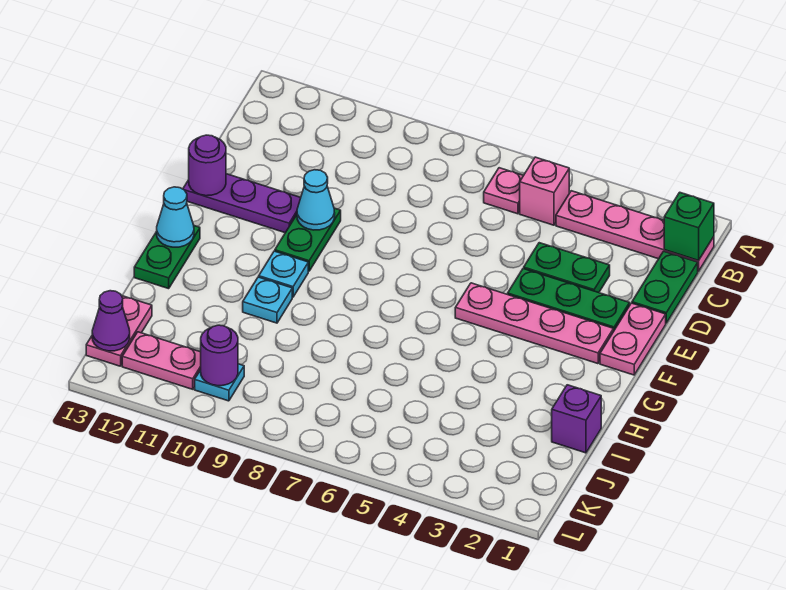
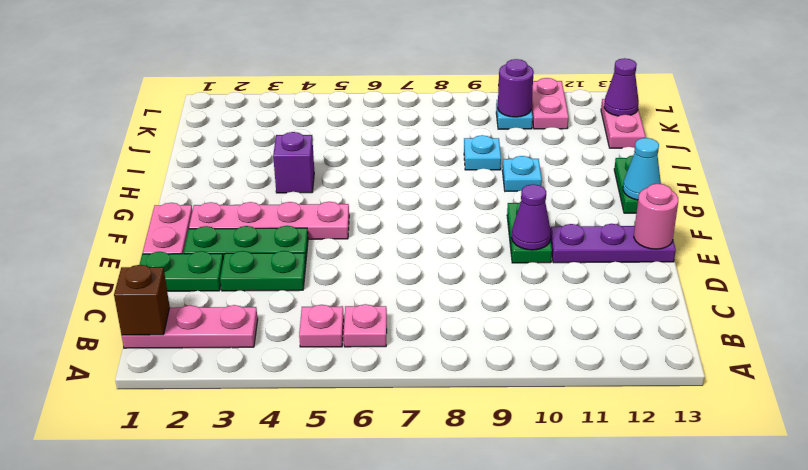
pink 1x4 plate [556,191,714,271] -> pink 1x3 plate [122,305,258,348]
green 1x1 brick [664,192,714,261] -> brown 1x1 brick [114,265,170,335]
pink 1x1 brick [520,157,569,225] -> pink 1x1 plate [299,305,344,347]
green 1x2 plate [632,251,698,323] -> green 1x2 plate turned to [140,251,223,291]
cyan 1x1 cone [297,170,335,230] -> purple 1x1 cone [512,184,551,250]
purple 1x1 round brick [189,135,226,196] -> pink 1x1 round brick [634,184,678,249]
cyan 1x1 plate [259,251,308,297] -> cyan 1x1 plate moved to [464,135,501,170]
purple 1x1 brick [552,385,601,453] -> purple 1x1 brick moved to [273,132,314,193]
pink 1x2 plate [122,332,201,389] -> pink 1x2 plate turned to [531,78,569,129]

